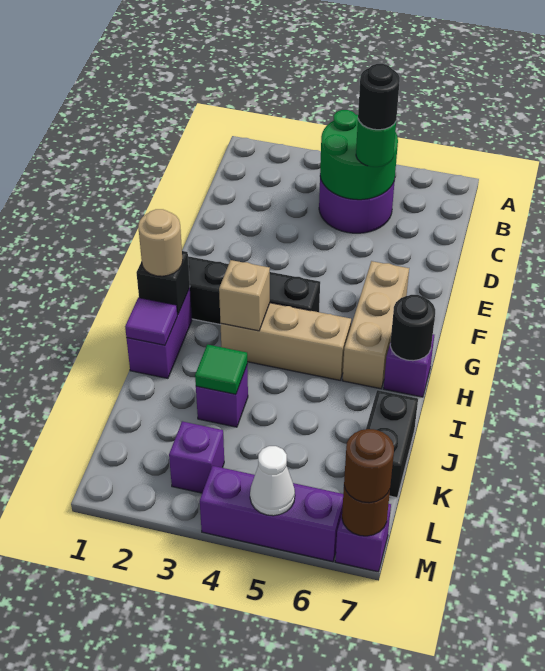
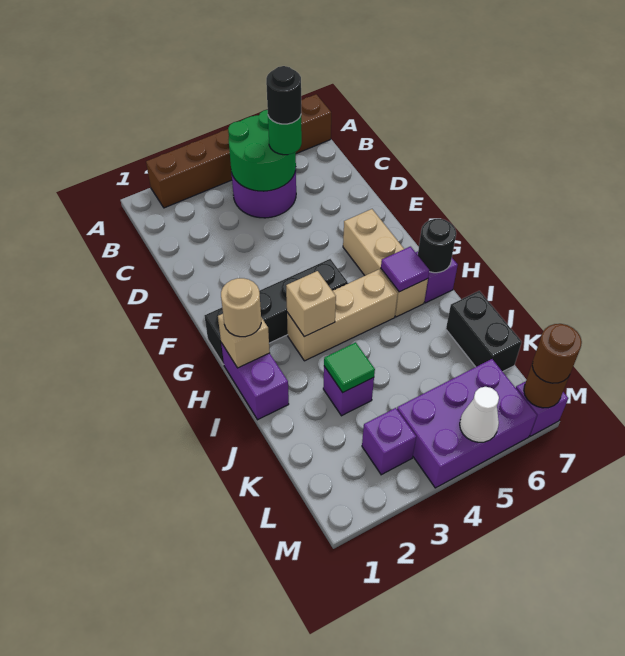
none -> brown 1x6 brick [146,94,331,208]
black 1x1 brick [136,251,190,315] -> tan 1x1 brick [218,314,270,368]
purple 1x1 tile [125,298,177,345] -> purple 1x1 tile moved to [381,247,429,292]
purple 1x3 brick [200,466,343,562] -> purple 2x3 brick [397,359,537,488]

